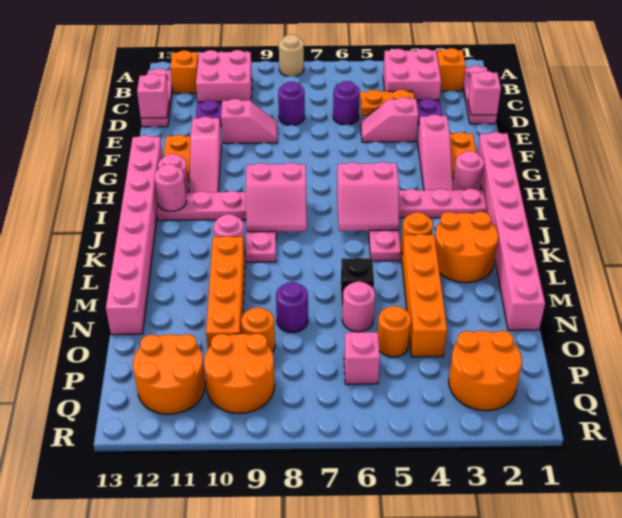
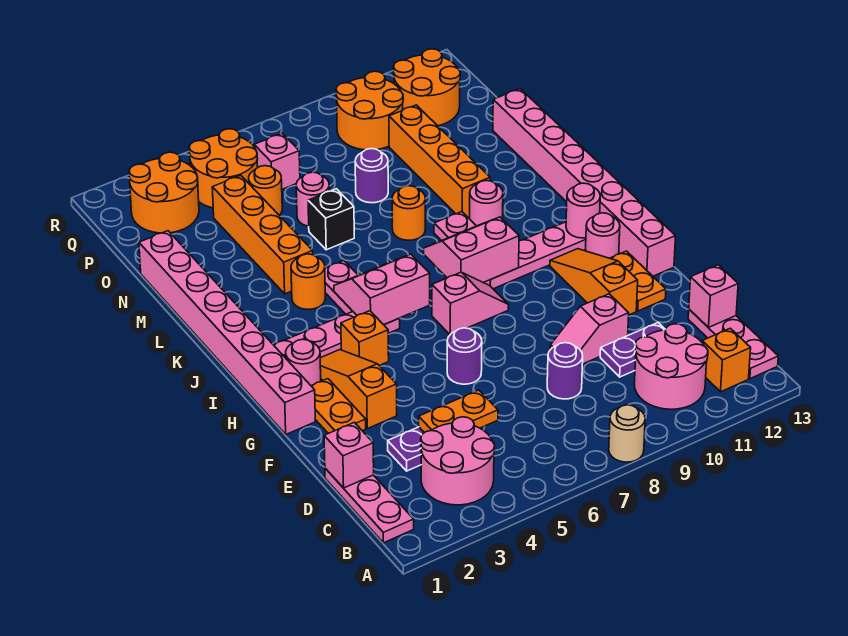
orange 1x1 brick [437,48,466,91] -> orange 1x1 brick moved to [341,311,389,366]
pink 2x2 brick [383,49,441,100] -> pink 2x2 round brick [421,417,495,505]
pink 2x2 brick [196,50,252,102] -> pink 2x2 round brick [634,324,708,409]
purple 1x1 round brick [333,81,360,125] -> purple 1x1 round brick moved to [447,328,482,384]
pink 1x2 slope [361,97,418,142] -> pink 1x2 slope moved to [432,272,509,334]
pink 1x3 slope [418,115,453,190] -> orange 1x3 slope [320,350,397,429]
pink 1x3 slope [189,117,222,192] -> orange 1x3 slope [550,249,638,315]
orange 2x2 round brick [435,212,498,283] -> orange 2x2 round brick moved to [189,129,258,208]
orange 1x1 round brick [241,307,275,352] -> orange 1x1 round brick moved to [392,186,425,240]

